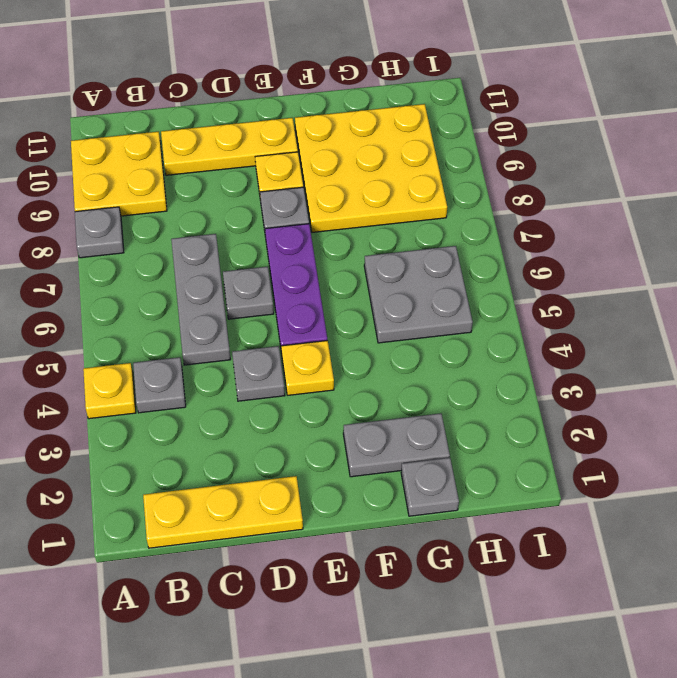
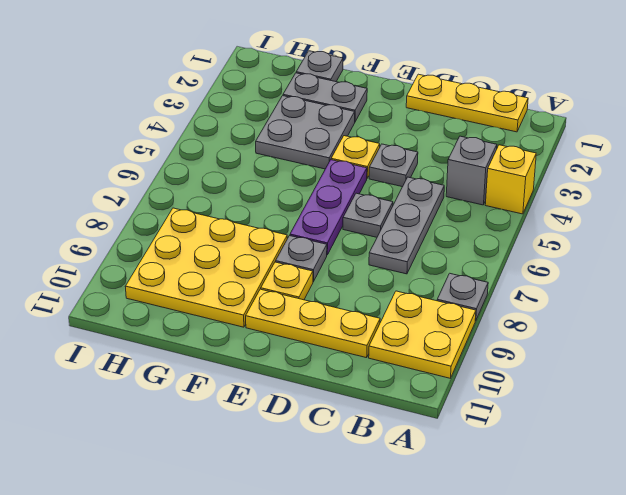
yellow 1x1 plate [83,363,136,419] -> yellow 1x1 brick [485,145,536,214]
grey 1x1 plate [133,357,186,413] -> grey 1x1 brick [446,136,497,205]
grey 2x2 plate [364,246,473,343] -> grey 2x2 plate moved to [256,96,355,169]

